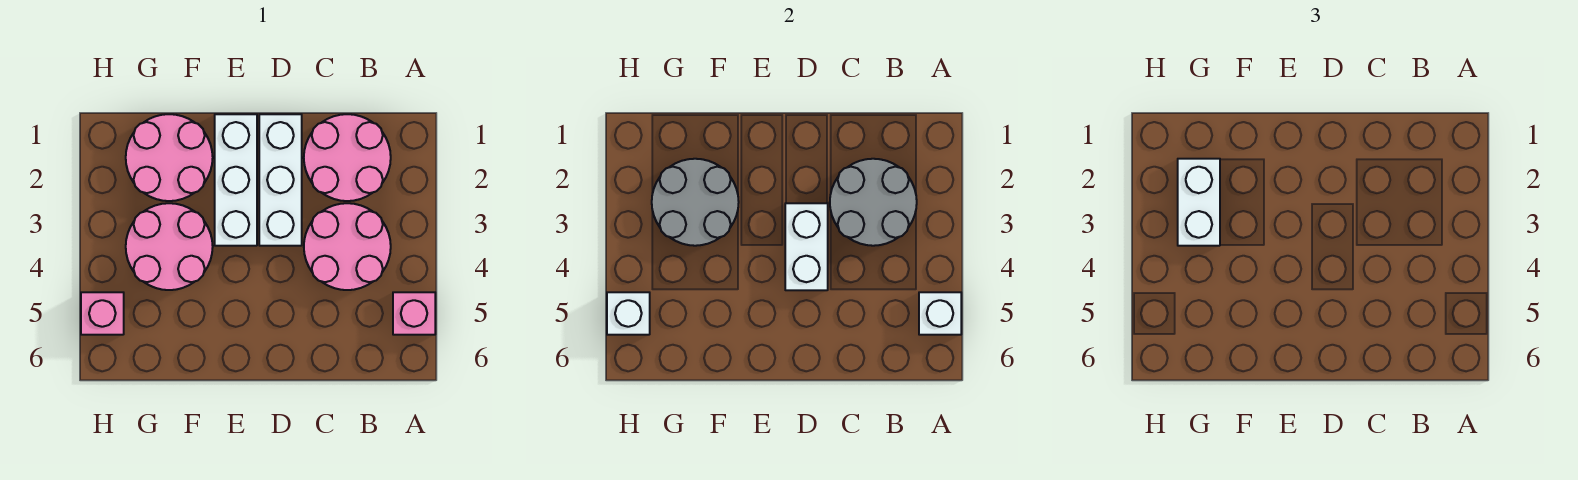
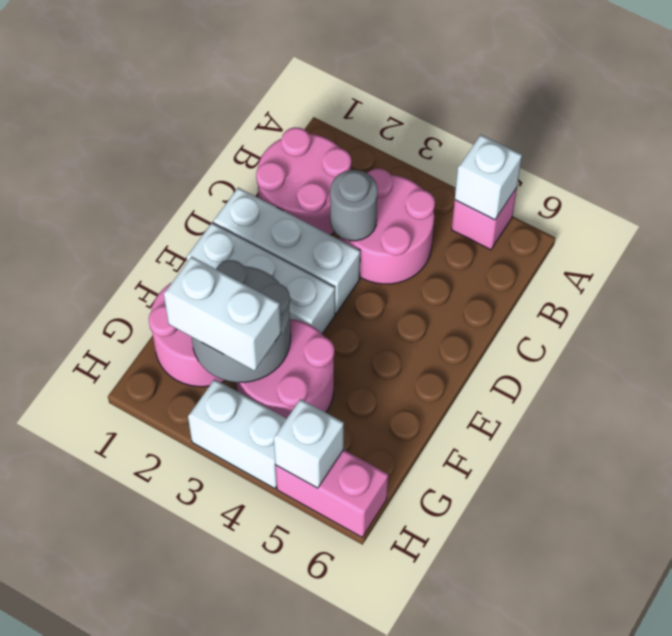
grey 2x2 round brick [830,159,917,246] -> grey 1x1 round brick [330,170,378,241]
white 1x2 brick [785,203,828,290] -> white 1x2 brick moved to [188,379,287,489]
pink 1x1 brick [81,292,124,335] -> pink 1x2 brick [275,450,388,537]

